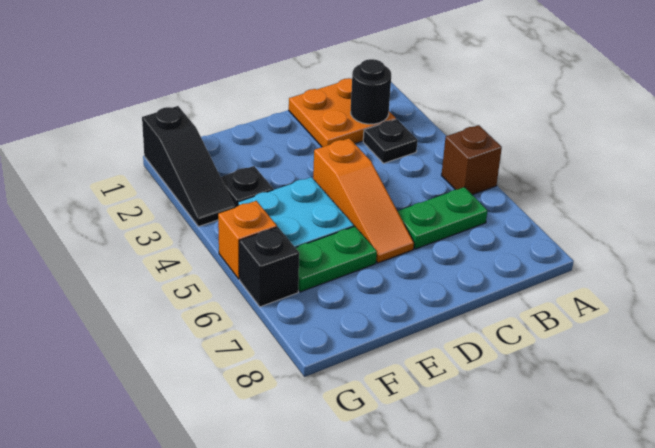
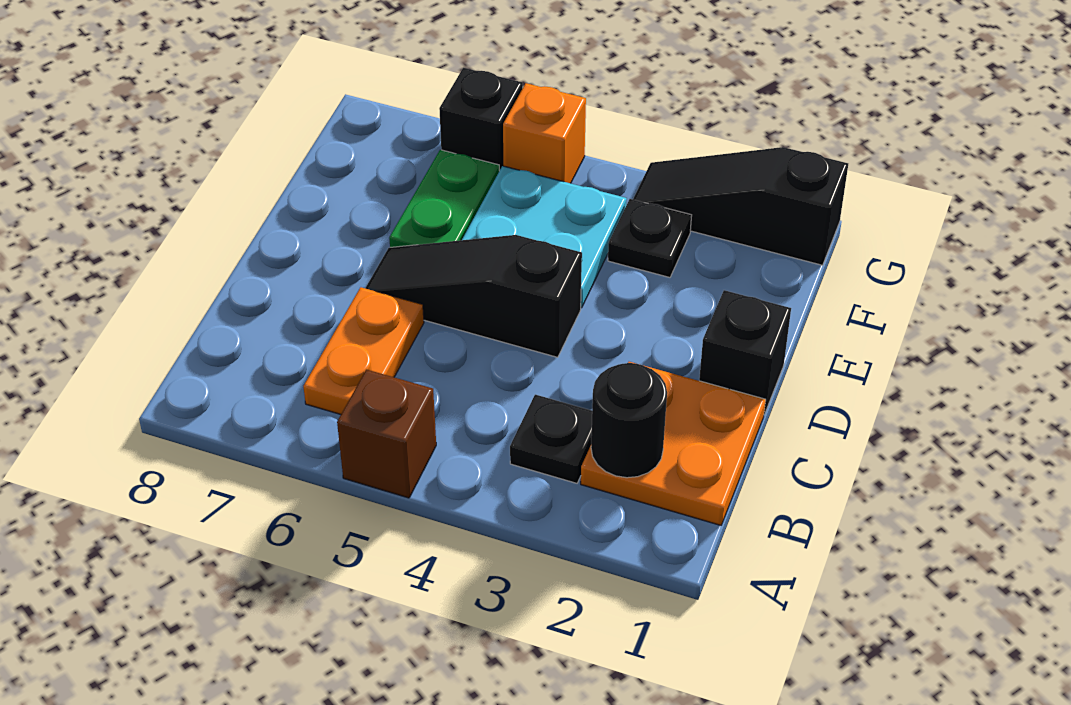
green 1x2 plate [398,187,487,249] -> orange 1x2 plate [303,287,424,414]
none -> black 1x1 brick [699,290,791,415]
orange 1x3 slope [313,138,414,263] -> black 1x3 slope [365,235,582,357]

